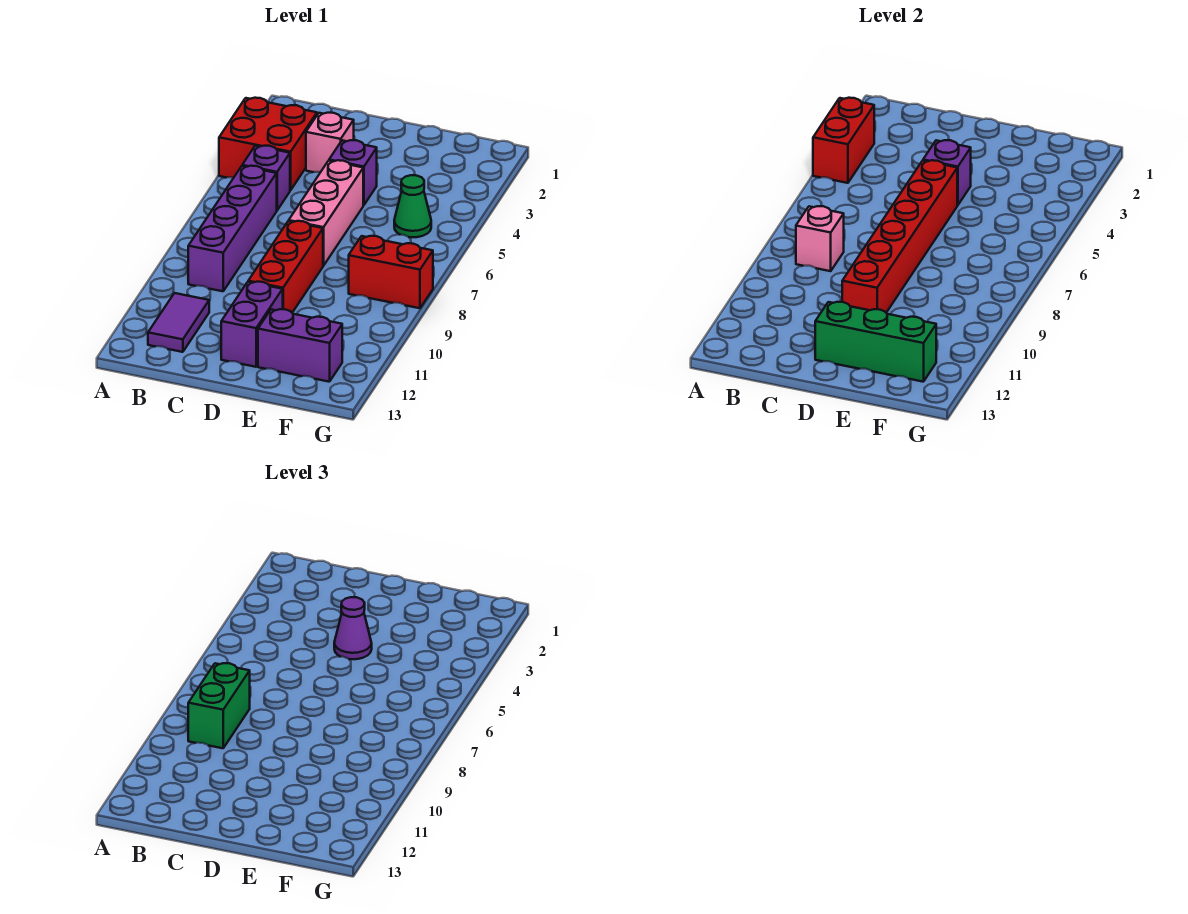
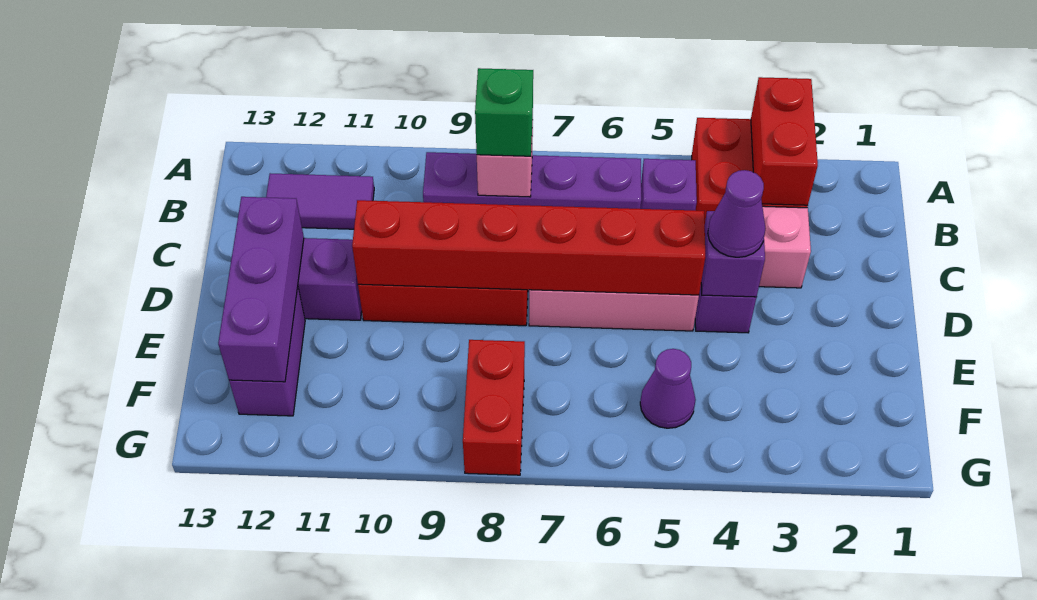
red 1x2 brick [813,98,874,183] -> red 1x2 brick turned to [751,77,818,206]
green 1x2 brick [188,663,250,748] -> green 1x1 brick [475,68,533,156]
green 1x3 brick [815,302,936,382] -> purple 1x3 brick [218,197,304,382]
green 1x1 cone [394,175,431,237] -> purple 1x1 cone [640,349,696,428]

